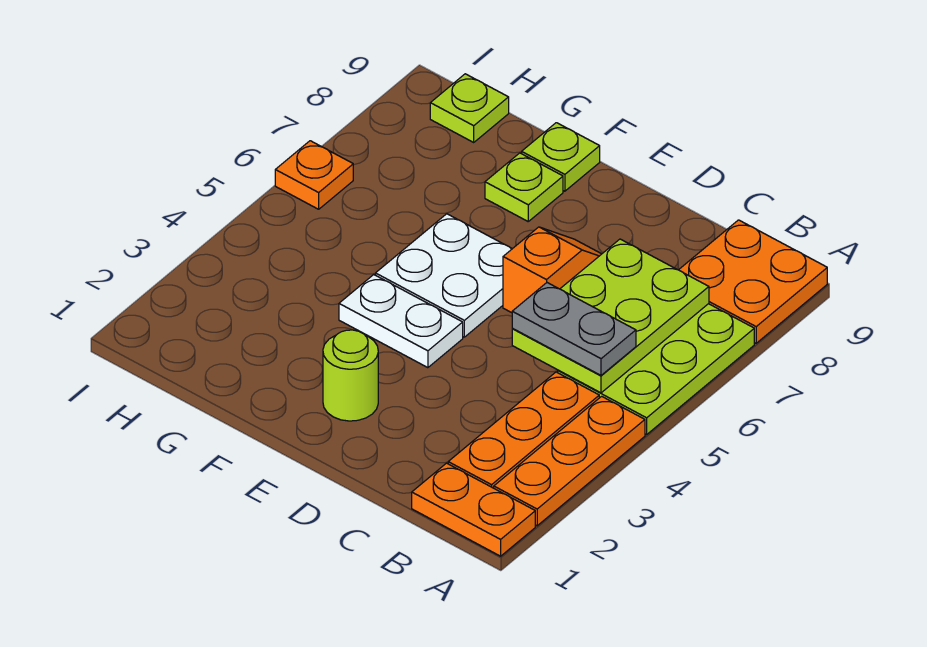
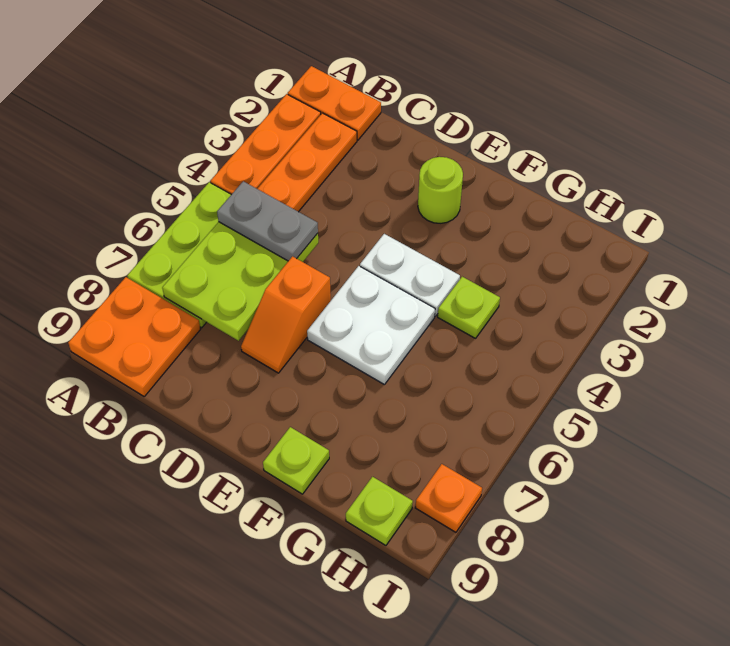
lime 1x1 plate [485,153,563,221] -> lime 1x1 plate moved to [438,277,500,338]
orange 1x1 plate [275,141,353,209] -> orange 1x1 plate moved to [416,464,482,532]

